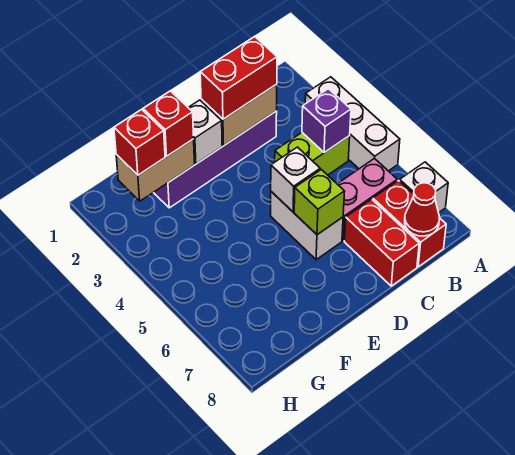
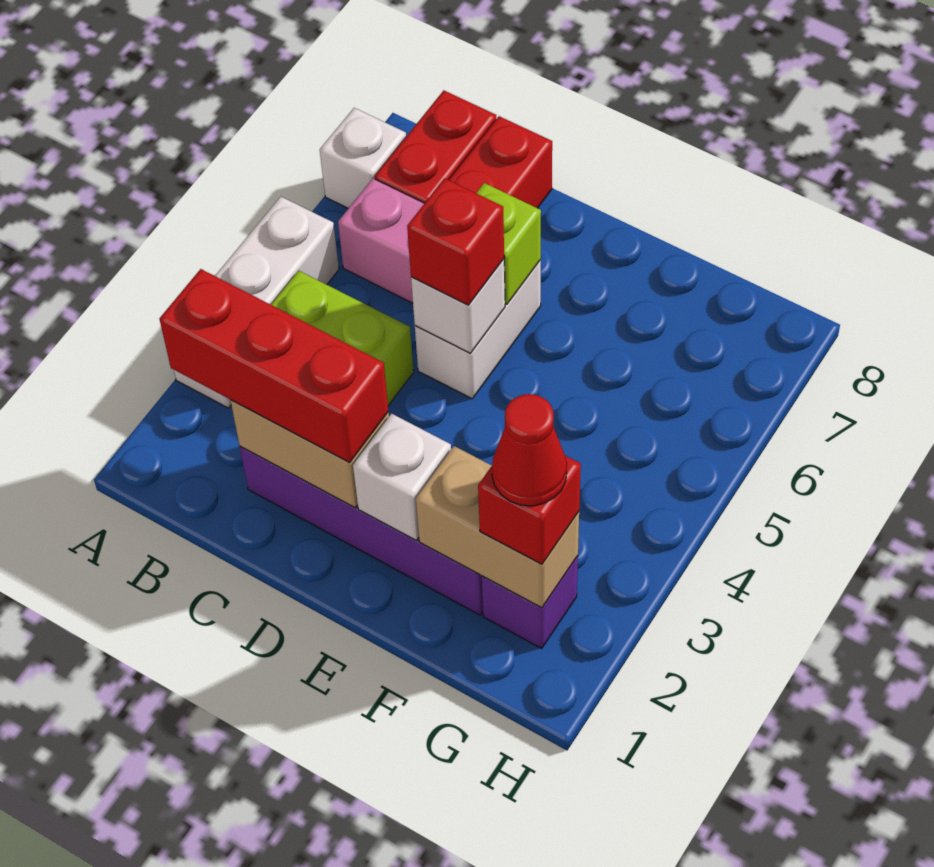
purple 1x1 brick [302,89,351,152] -> purple 1x1 brick moved to [482,556,578,648]
red 1x1 cone [405,183,440,236] -> red 1x1 cone moved to [492,394,567,506]
red 1x2 brick [200,37,277,119] -> red 1x3 brick [160,269,388,462]
red 1x1 brick [143,91,194,156] -> red 1x1 brick moved to [407,178,504,305]

